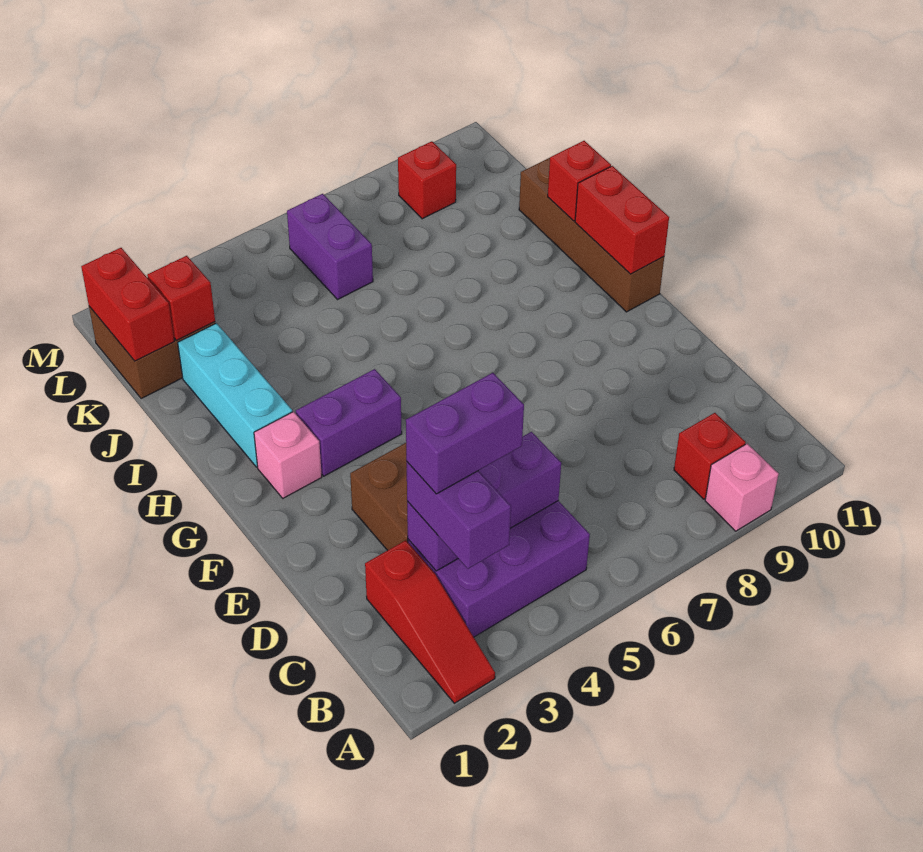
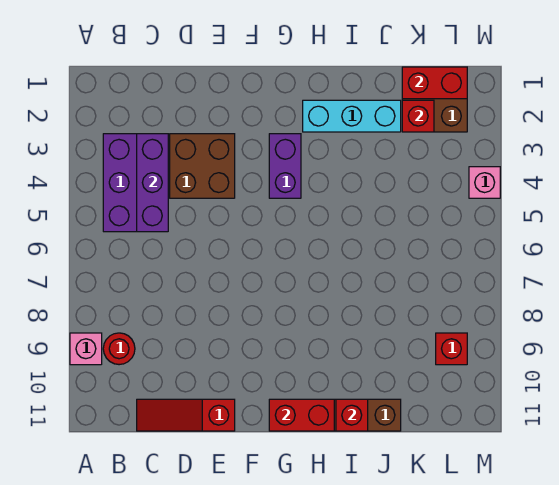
red 1x3 slope [365,540,495,703] -> red 1x3 slope moved to [137,399,235,431]
purple 1x2 brick [407,462,511,569] -> none
red 1x1 brick [674,413,746,499] -> red 1x1 round brick [103,333,135,365]
purple 1x2 brick [406,373,524,494] -> none
pink 1x1 brick [254,412,322,498] -> pink 1x1 brick moved to [469,167,500,198]
purple 1x2 brick [287,194,373,299] -> none

